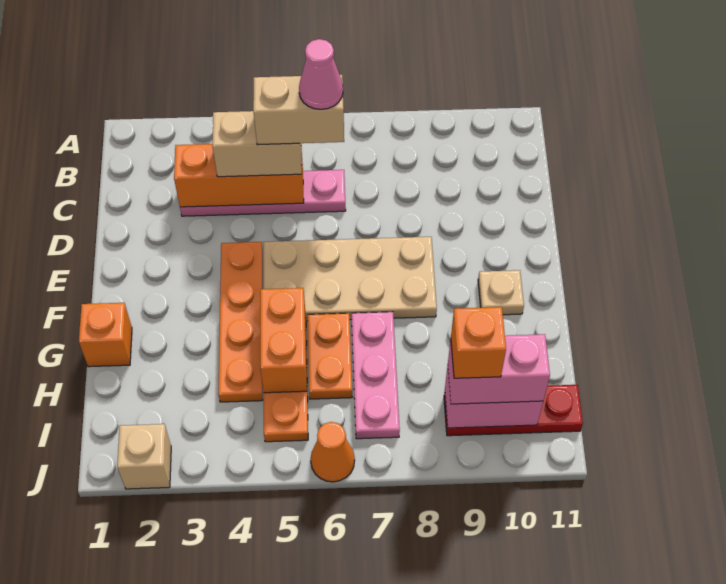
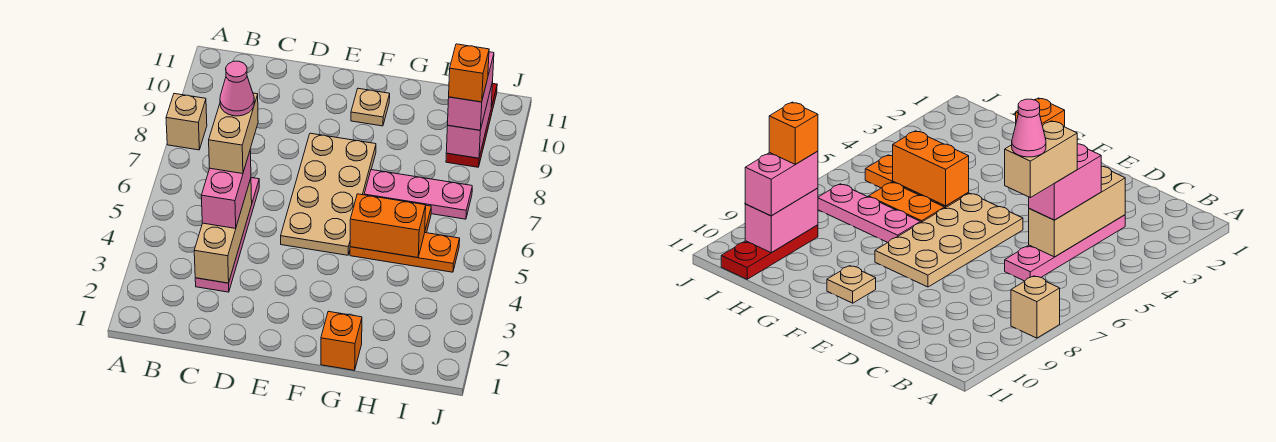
orange 1x3 brick [174,144,304,207] -> tan 1x3 brick [194,179,252,283]
tan 1x2 brick [212,111,302,177] -> pink 1x2 brick [201,151,251,228]
orange 1x4 plate [218,242,263,402] -> none
tan 1x1 brick [117,424,171,489] -> tan 1x1 brick moved to [166,94,207,150]
orange 1x1 cone [311,422,355,482] -> none

